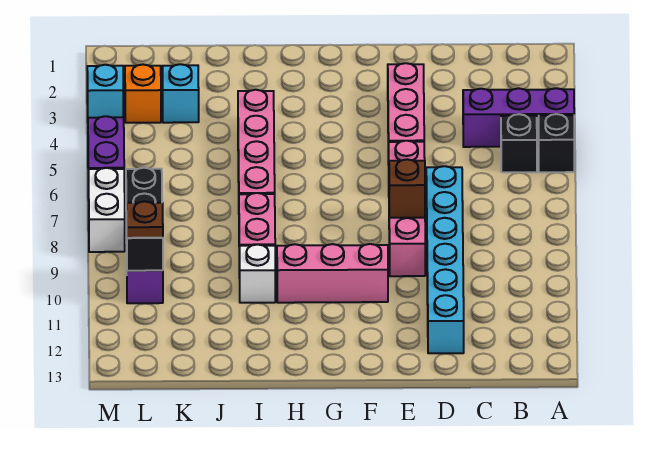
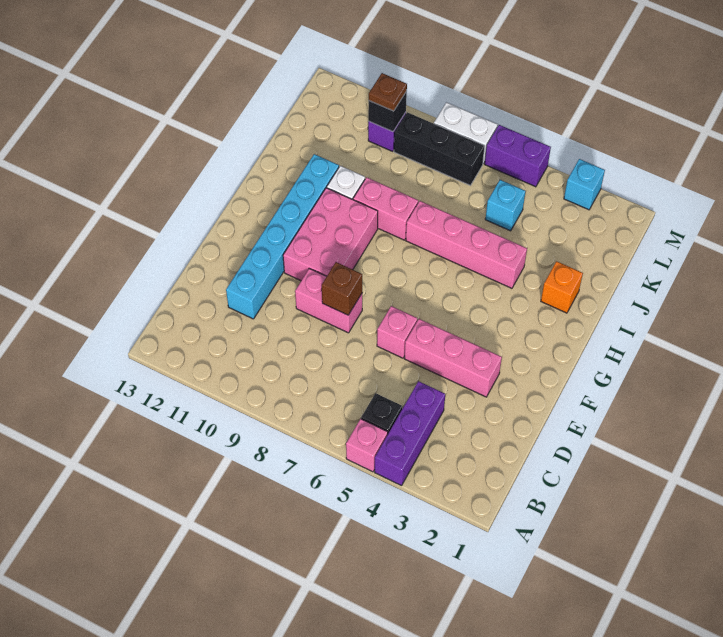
black 1x1 brick [538,114,574,172] -> pink 1x1 brick [346,419,388,472]
cyan 1x6 brick [426,166,464,353] -> cyan 1x6 brick turned to [226,154,339,319]
pink 1x3 brick [277,244,388,303] -> pink 2x3 brick [283,188,378,281]
cyan 1x1 brick [163,64,199,123] -> cyan 1x1 brick moved to [485,180,526,231]
orange 1x1 brick [125,65,161,123] -> orange 1x1 brick moved to [541,261,583,313]

